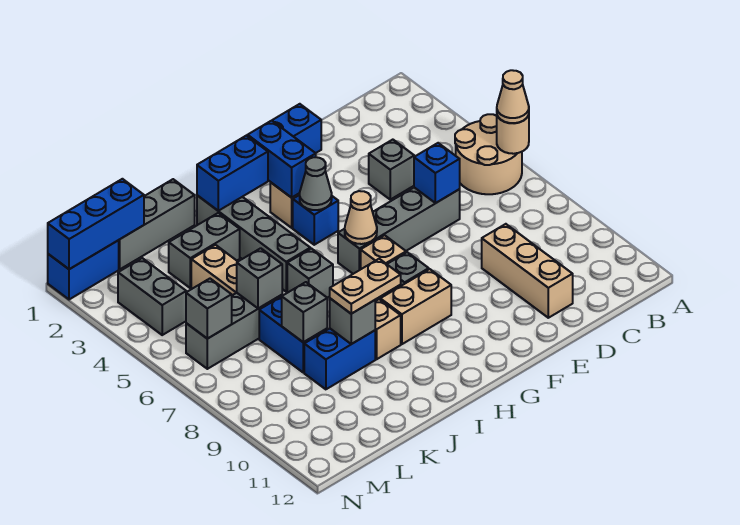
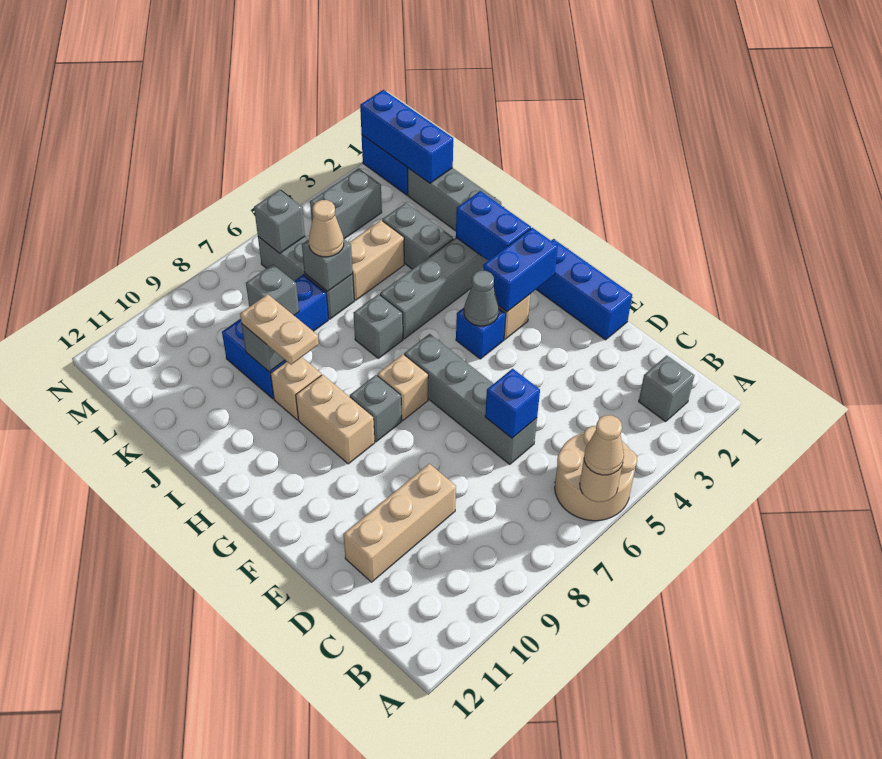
grey 1x1 brick [369,140,414,200] -> grey 1x1 brick moved to [639,355,694,422]
tan 1x1 cone [345,191,377,244] -> tan 1x1 cone moved to [309,200,344,257]

